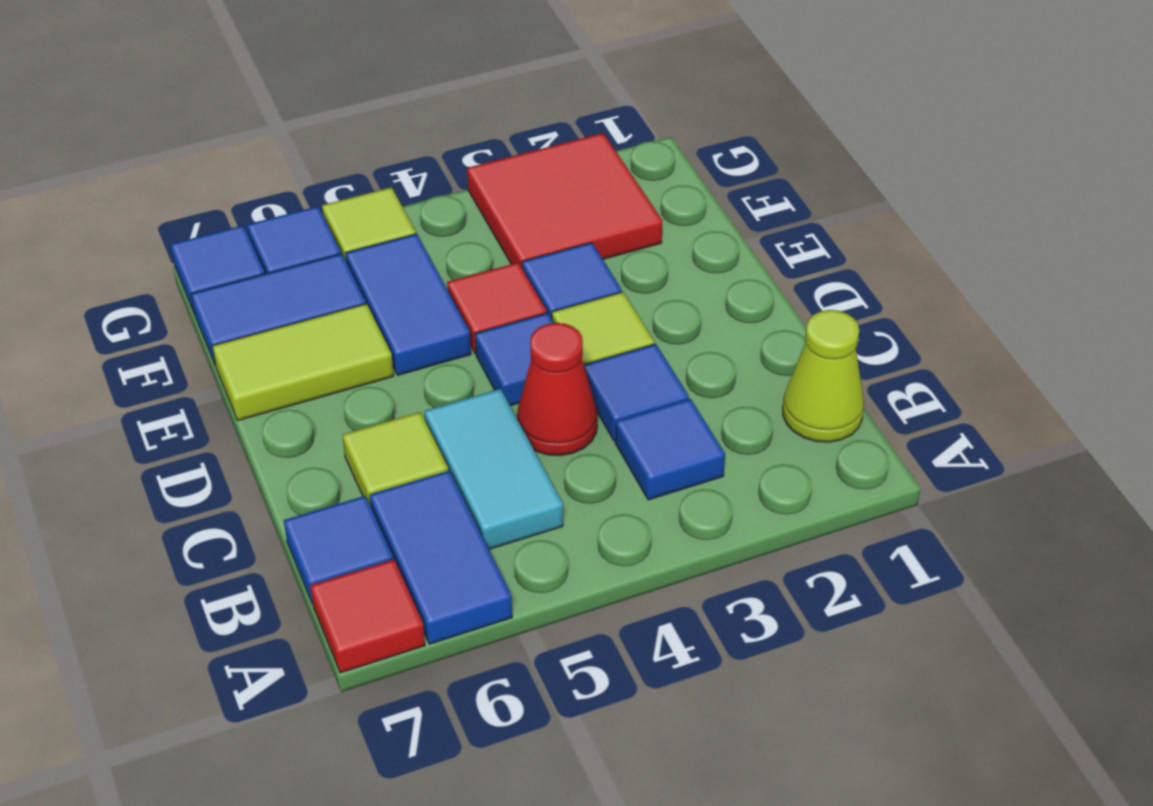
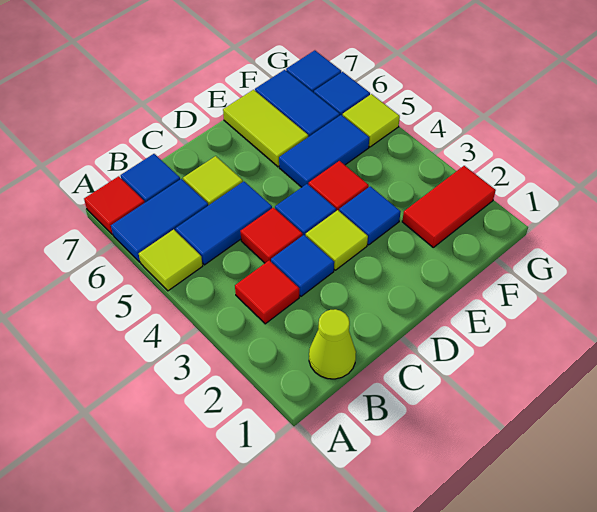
none -> lime 1x1 tile [139,229,203,291]
blue 1x1 tile [615,399,725,500] -> red 1x1 tile [235,260,299,324]
cyan 1x2 tile [424,389,563,549] -> blue 1x2 tile [176,182,272,265]
red 1x1 cone [517,323,598,456] -> red 1x1 tile [240,208,303,263]
red 2x2 tile [467,133,662,267] -> red 1x2 tile [402,166,496,247]

